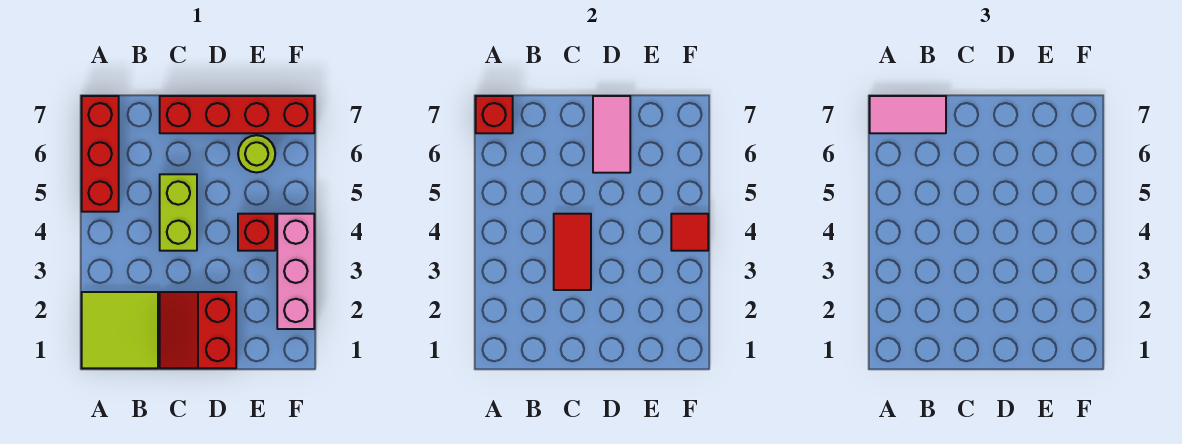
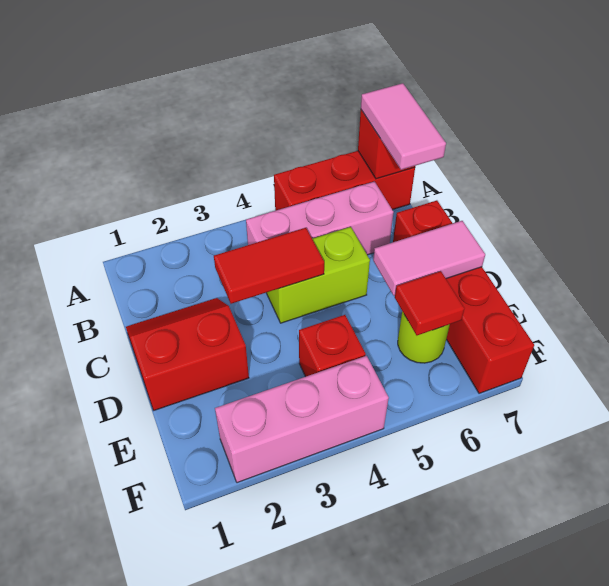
lime 2x2 tile [82,292,158,368] -> none
none -> pink 1x3 brick [246,182,394,255]
red 1x1 tile [671,214,708,251] -> red 1x1 tile moved to [395,271,464,335]

